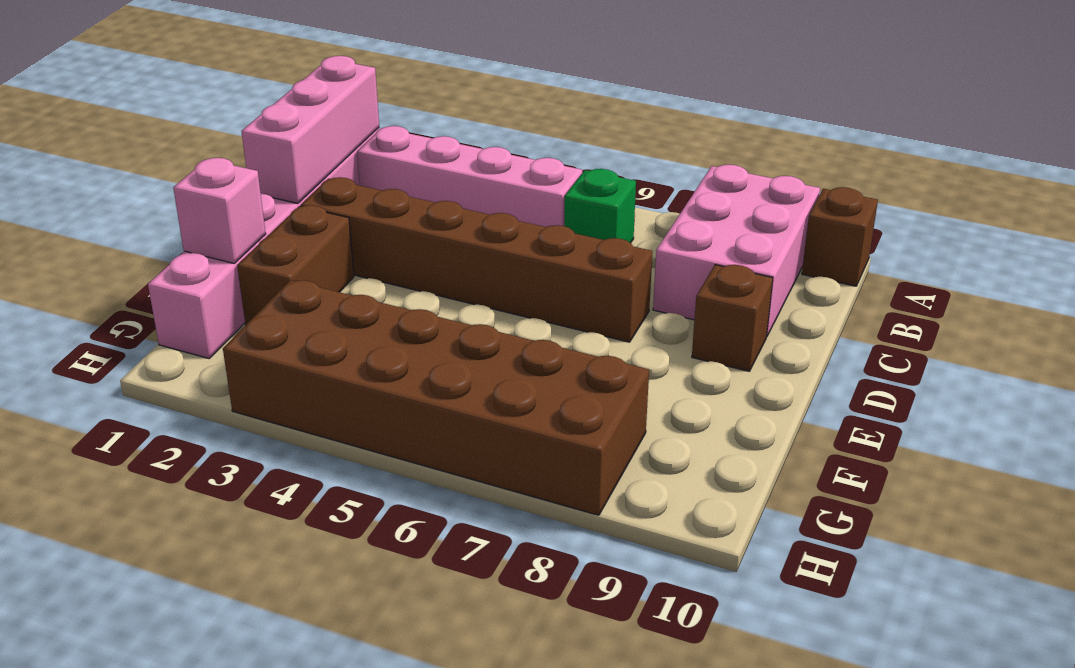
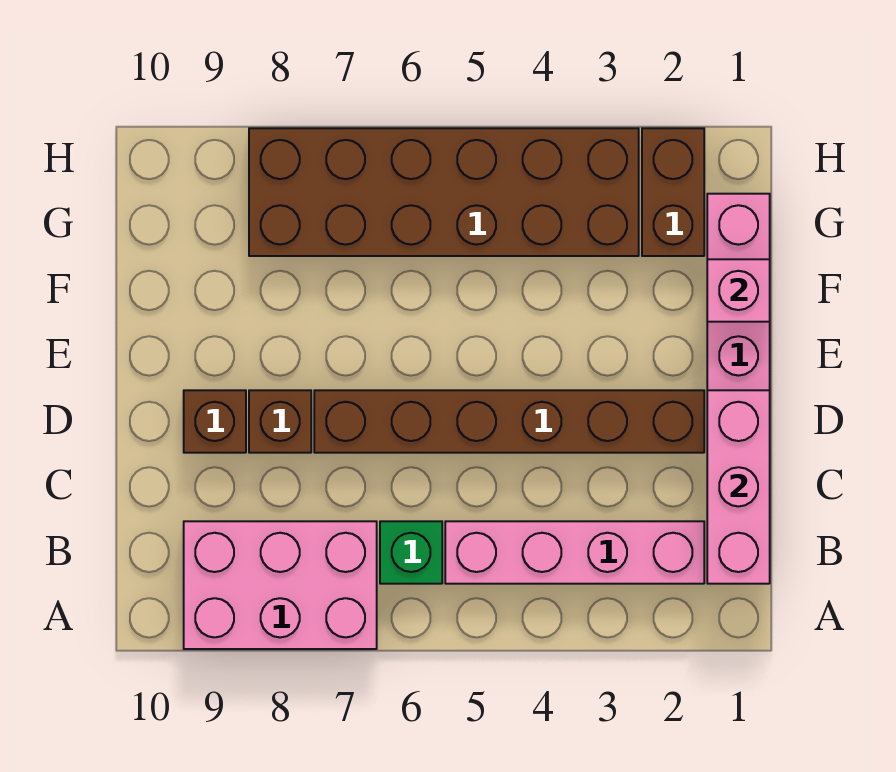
pink 2x3 brick [653,165,820,337] -> pink 2x3 brick turned to [184,521,377,649]
brown 1x1 brick [802,187,878,286] -> brown 1x1 brick moved to [249,390,311,453]
brown 1x2 brick [237,205,354,325] -> brown 1x2 brick moved to [642,128,704,256]

